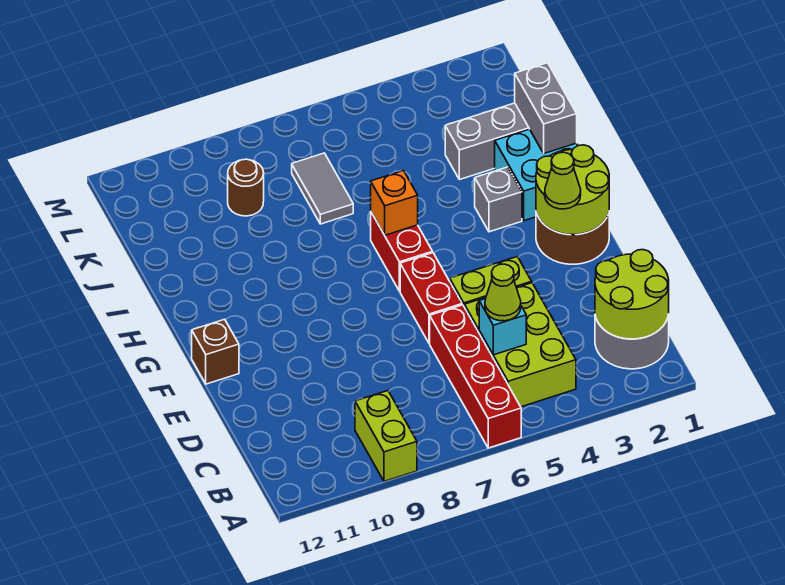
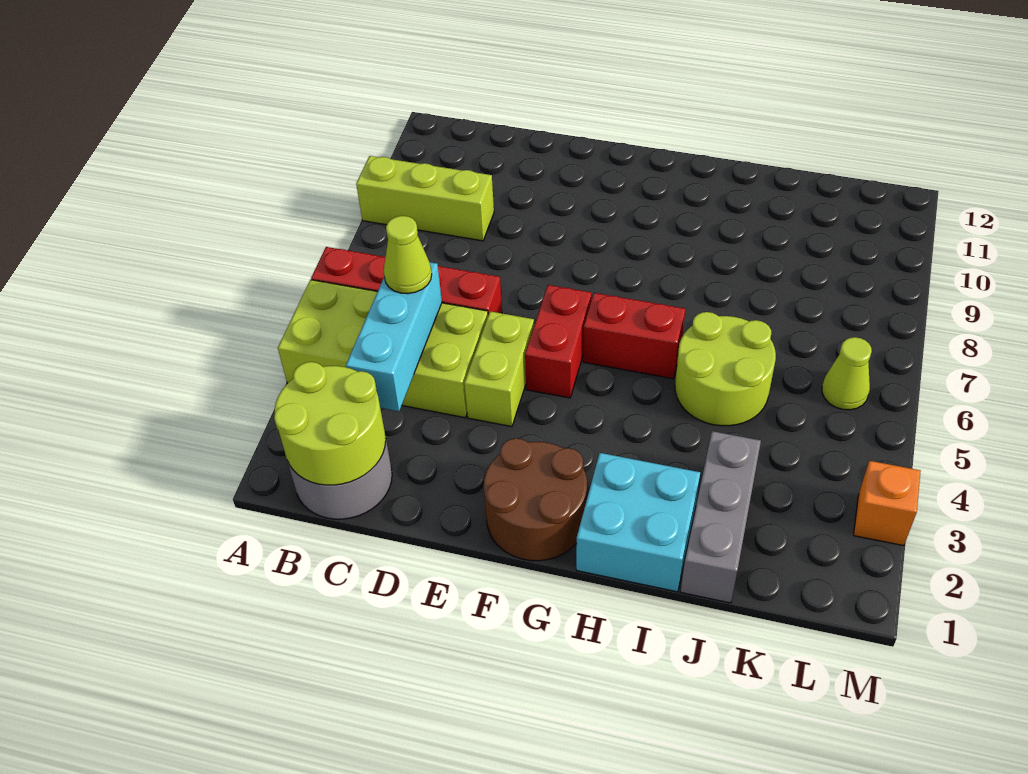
lime 1x2 brick [355,391,417,481] -> lime 1x3 brick [356,156,494,241]
lime 2x3 brick [464,283,576,407] -> lime 2x4 brick [278,280,488,418]
cyan 1x1 brick [479,299,526,355] -> cyan 1x3 brick [346,262,442,411]
red 1x2 brick [400,253,462,344] -> red 1x2 brick turned to [525,285,592,398]
lime 2x2 round brick [536,145,609,235] -> lime 2x2 round brick moved to [675,312,776,426]
lime 1x1 cone [545,152,581,209] -> lime 1x1 cone moved to [822,337,872,410]
brown 1x1 brick [192,319,239,384] -> none
grey 1x1 brick [475,167,522,232] -> none
orange 1x1 brick [371,171,418,235] -> orange 1x1 brick moved to [854,461,921,546]
grey 1x2 brick [515,63,577,153] -> none
grey 1x2 tile [292,153,353,224] -> none
brown 1x1 round brick [228,159,264,216] -> none

